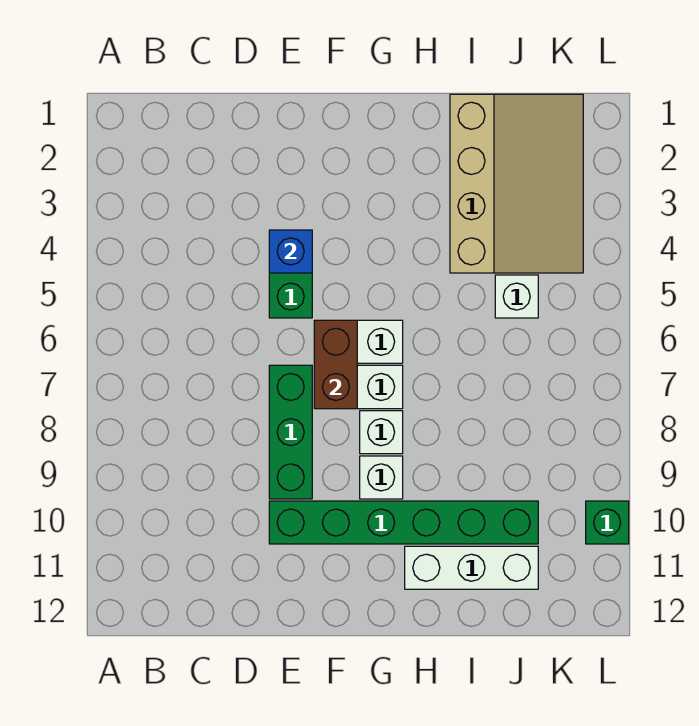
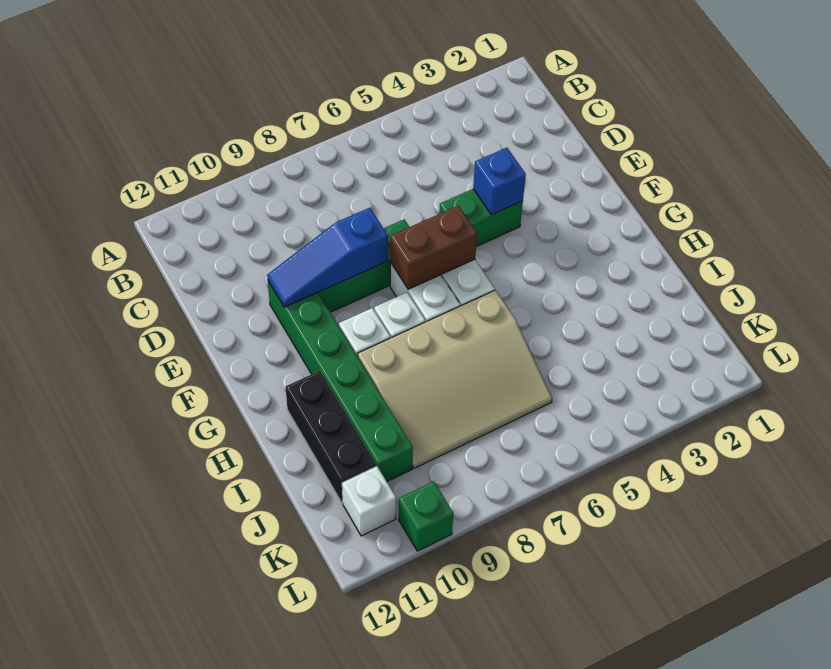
none -> blue 1x3 slope [267,208,388,307]
white 1x3 brick [405,546,538,589] -> black 1x3 brick [285,371,376,503]
tan 3x4 slope [450,94,583,273] -> tan 3x4 slope moved to [358,290,552,468]
white 1x1 brick [495,275,538,318] -> white 1x1 brick moved to [342,466,396,536]

